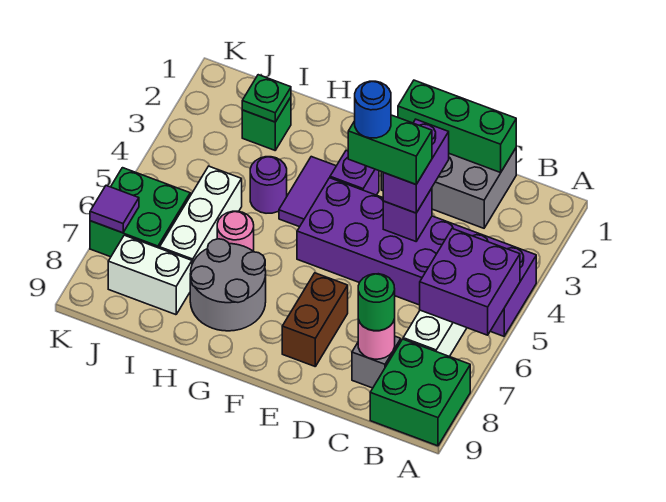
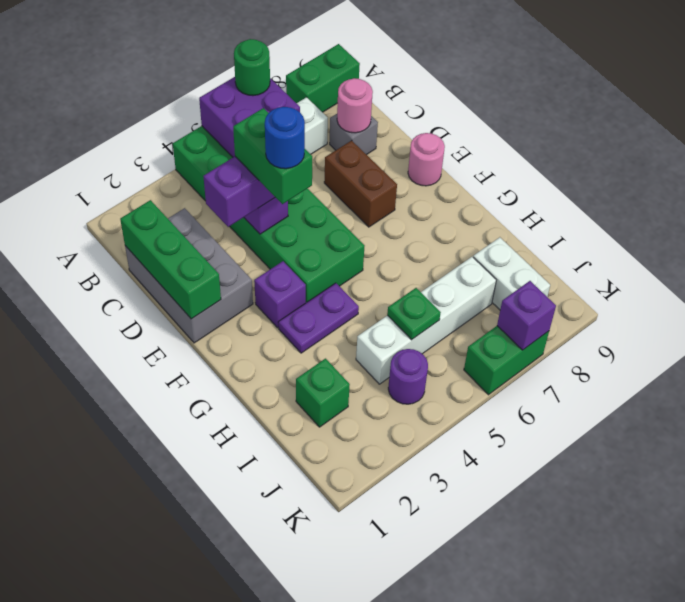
purple 2x6 brick [297,178,536,336] -> green 2x6 brick [173,126,364,303]
green 2x2 brick [370,339,470,446] -> green 1x2 brick [286,44,360,112]
green 1x1 round brick [358,274,395,331] -> green 1x1 round brick moved to [234,39,270,96]
brown 1x2 brick [282,273,348,366] -> brown 1x2 brick turned to [324,140,397,227]
purple 1x2 tile [279,157,336,227] -> purple 1x2 plate [279,283,359,353]
grey 2x2 round brick [190,239,266,331] -> none
purple 1x1 round brick [250,157,287,213] -> purple 1x1 round brick moved to [388,349,428,404]
pink 1x1 round brick [217,211,254,251] -> pink 1x1 round brick moved to [408,133,445,186]
green 1x1 plate [242,75,291,122] -> green 1x1 plate moved to [387,288,441,340]
white 1x3 brick [160,166,242,264] -> white 1x4 brick [356,257,496,384]
green 2x2 brick [90,168,190,257] -> green 1x2 brick [464,326,549,395]
purple 1x1 tile [90,186,139,233] -> purple 1x1 brick [497,281,556,350]

